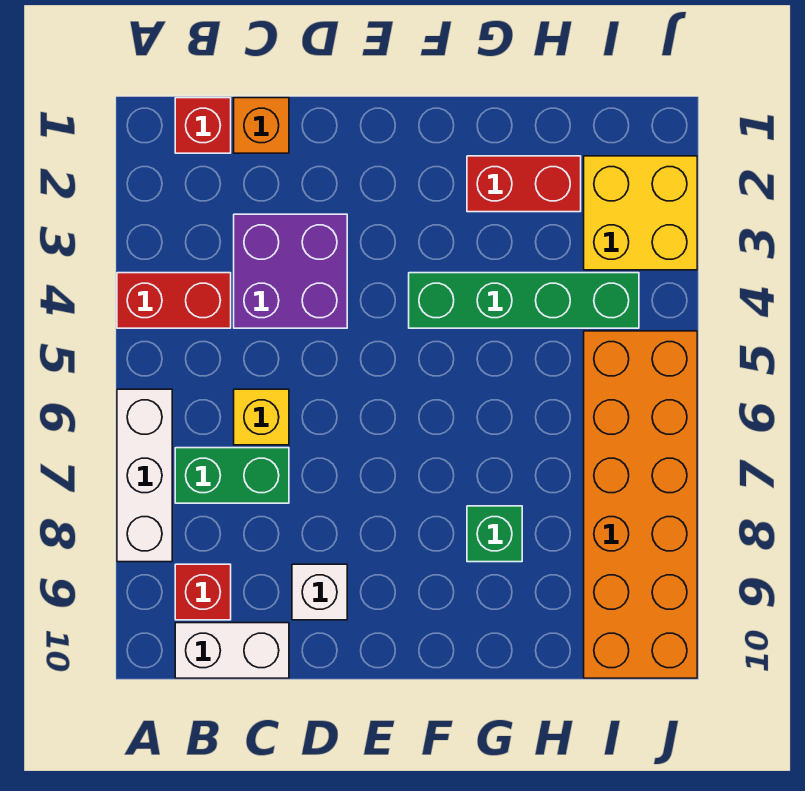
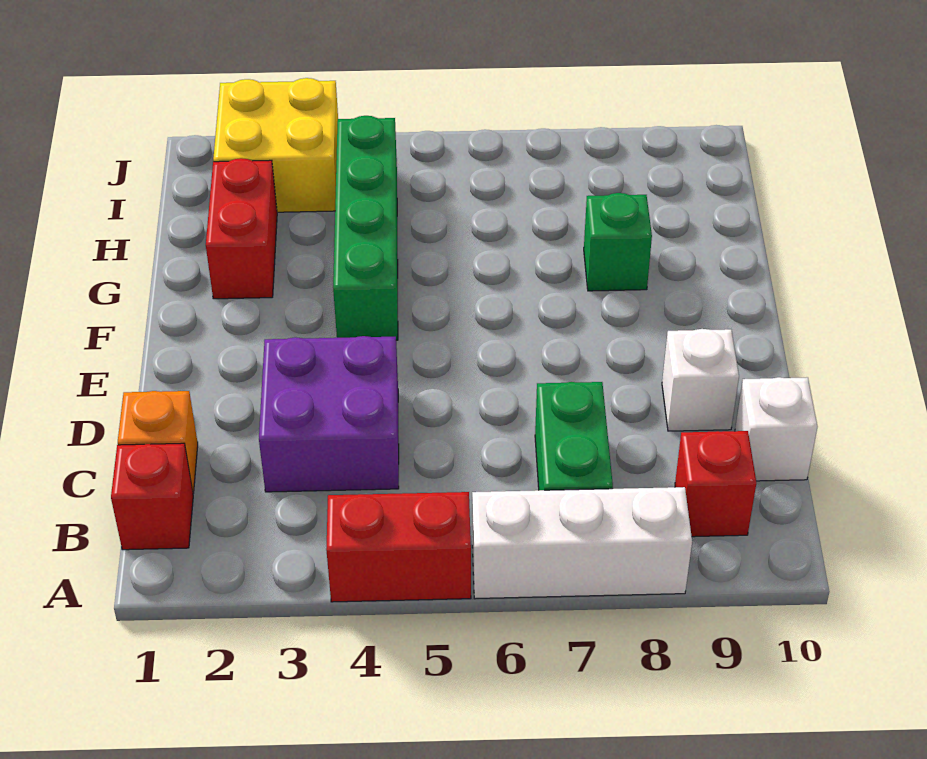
red 1x2 brick [117,273,231,328] -> red 1x2 brick turned to [326,492,471,602]
white 1x2 brick [175,623,289,678] -> white 1x1 brick [735,377,818,481]
yellow 1x1 brick [234,389,289,445] -> none
orange 2x6 brick [584,331,697,678] -> none

